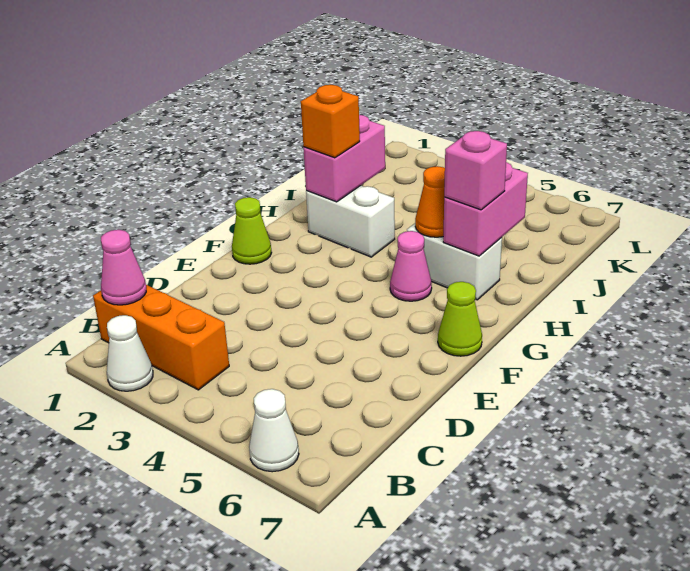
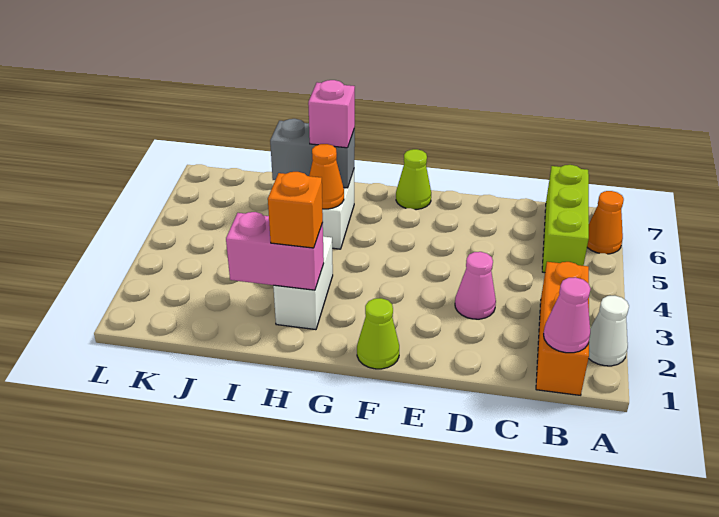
white 1x1 cone [249,389,299,472] -> orange 1x1 cone [587,191,624,254]
none -> lime 1x3 brick [542,165,589,273]
pink 1x1 cone [390,231,432,301] -> pink 1x1 cone moved to [455,252,496,319]
pink 1x2 brick [443,162,528,256] -> grey 1x2 brick [270,119,355,188]

